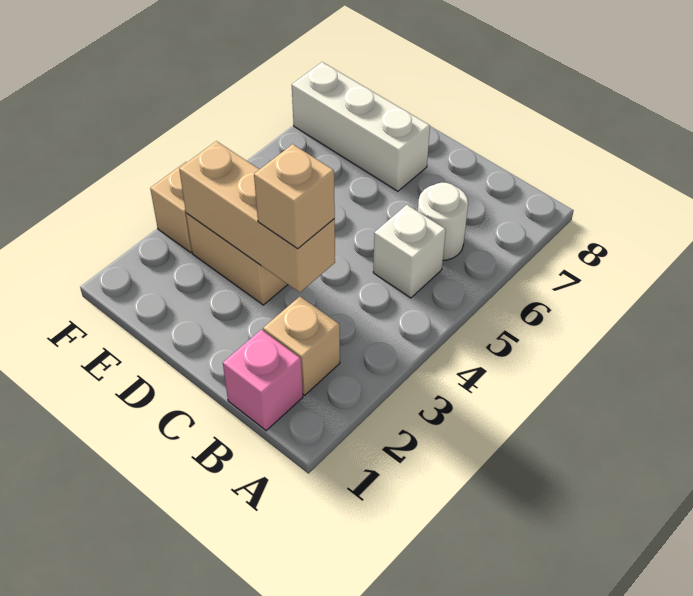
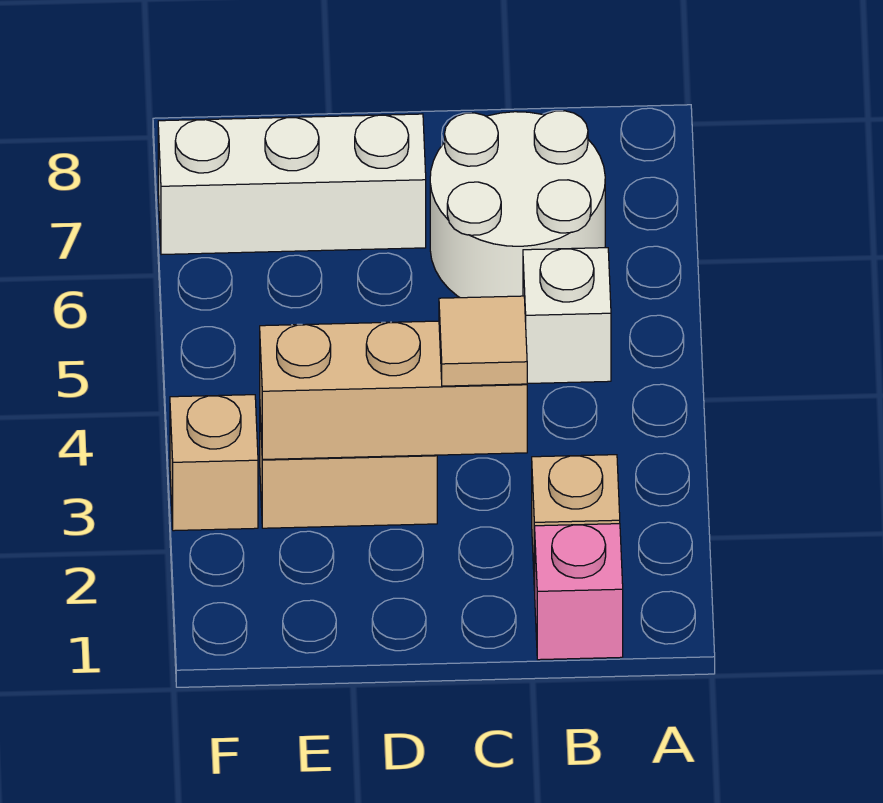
white 1x1 round brick [418,183,468,260] -> white 2x2 round brick [430,111,605,298]
tan 1x1 brick [254,144,335,249] -> tan 1x1 tile [439,296,527,386]

